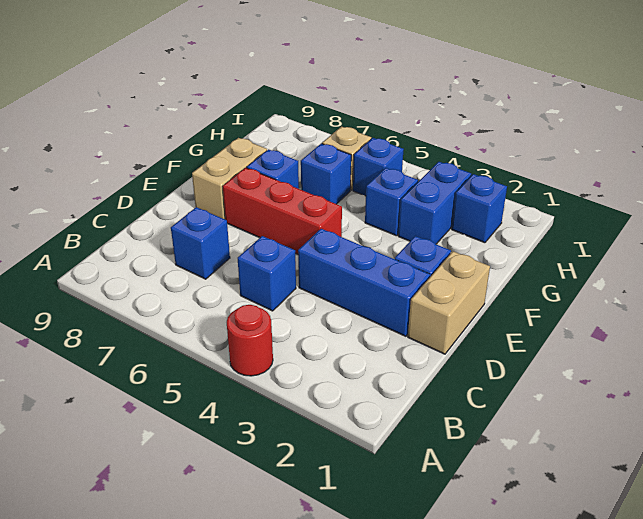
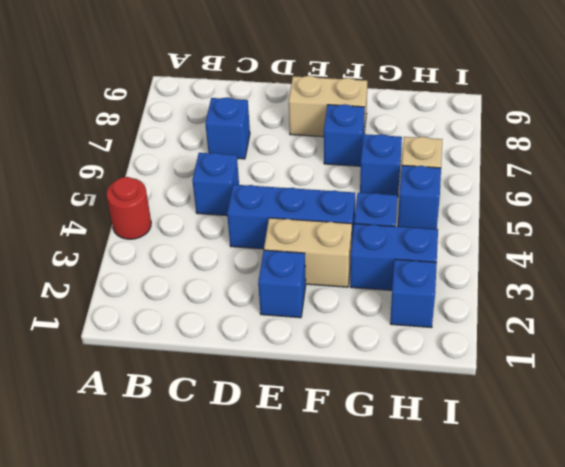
tan 1x2 brick [408,251,490,354] -> tan 1x2 brick moved to [264,218,352,287]
blue 1x3 brick [298,229,430,336] -> blue 1x3 brick turned to [227,185,355,249]
red 1x3 brick [223,168,342,254] -> none

